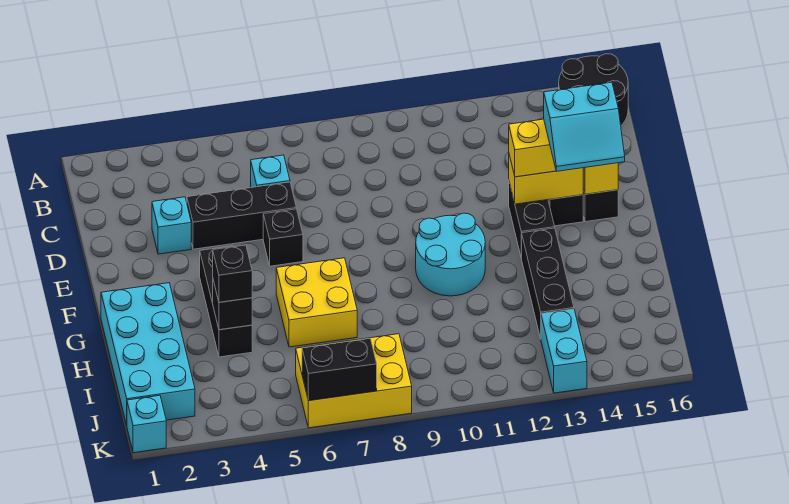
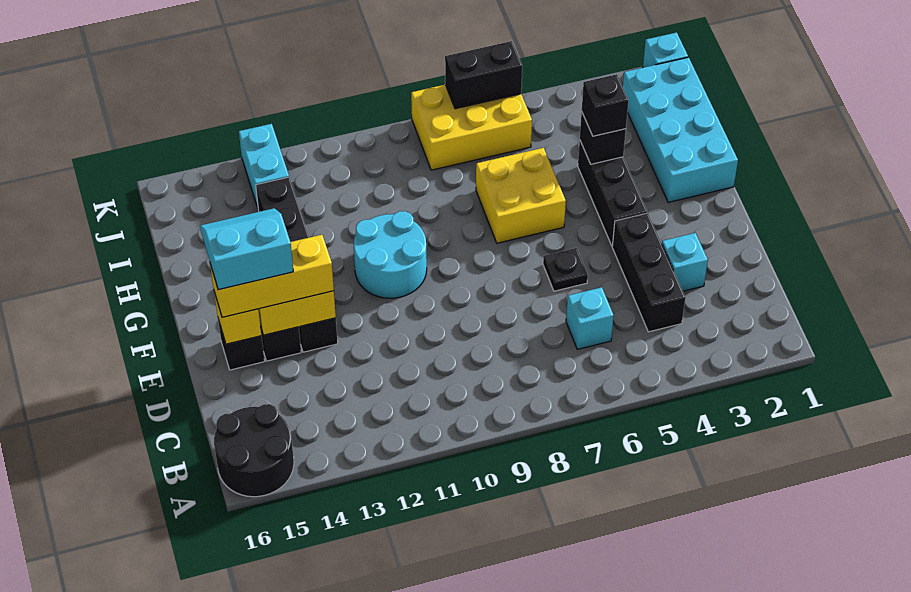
black 1x3 brick [187,182,296,249] -> black 1x3 brick turned to [612,213,685,332]
black 1x1 brick [263,209,303,266] -> black 1x1 plate [543,248,588,291]

